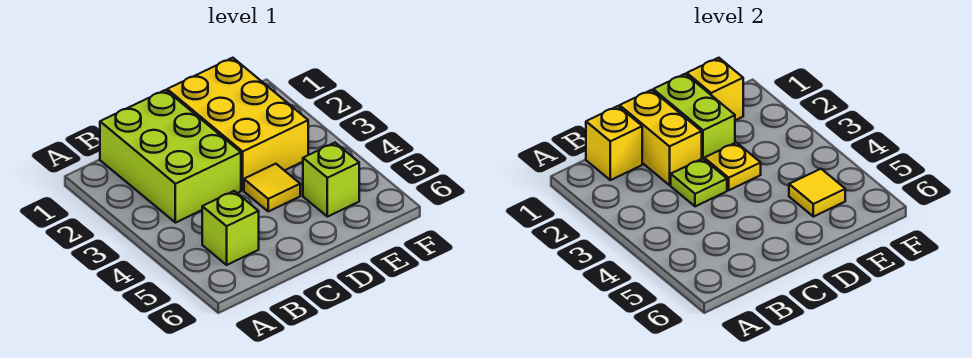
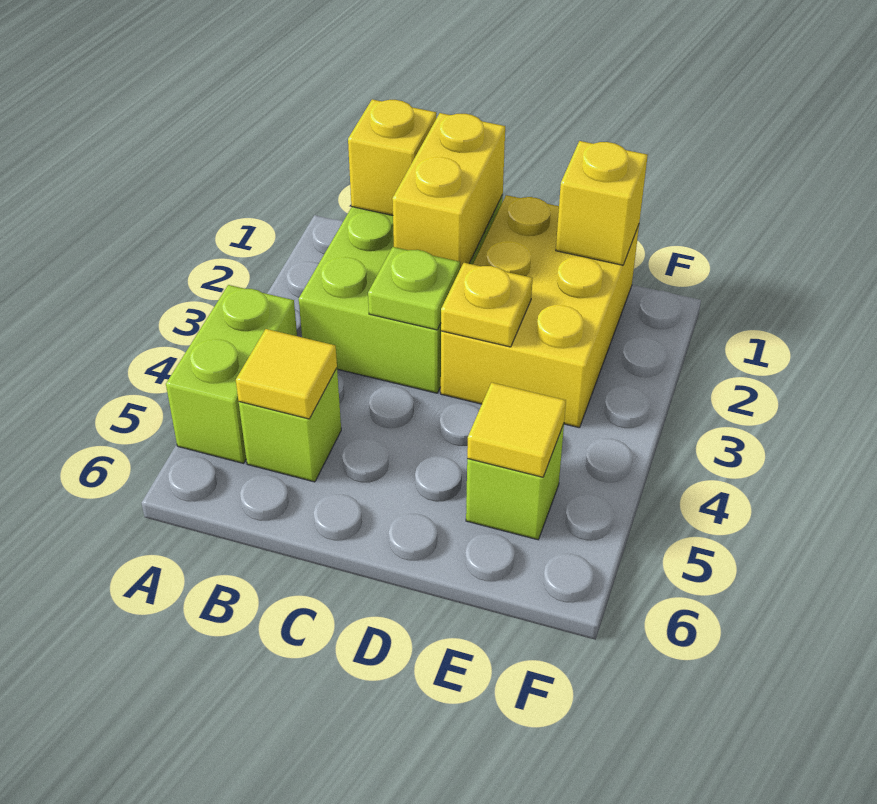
lime 1x2 brick [653,74,735,159] -> lime 1x2 brick moved to [166,285,297,463]
yellow 1x1 tile [244,164,300,211] -> yellow 1x1 tile moved to [236,329,337,419]

